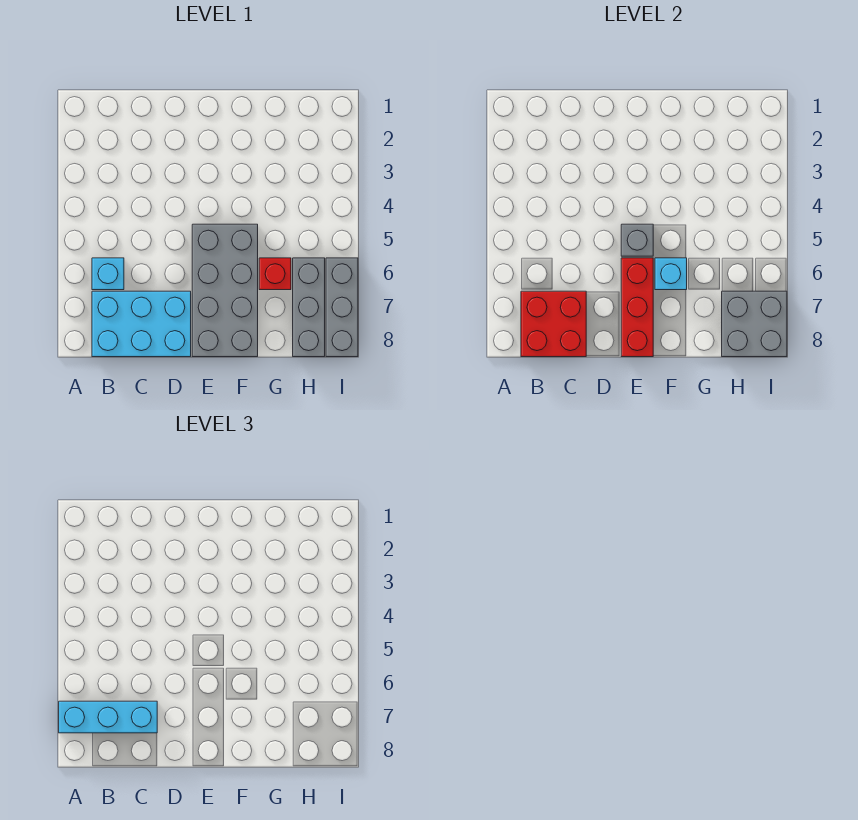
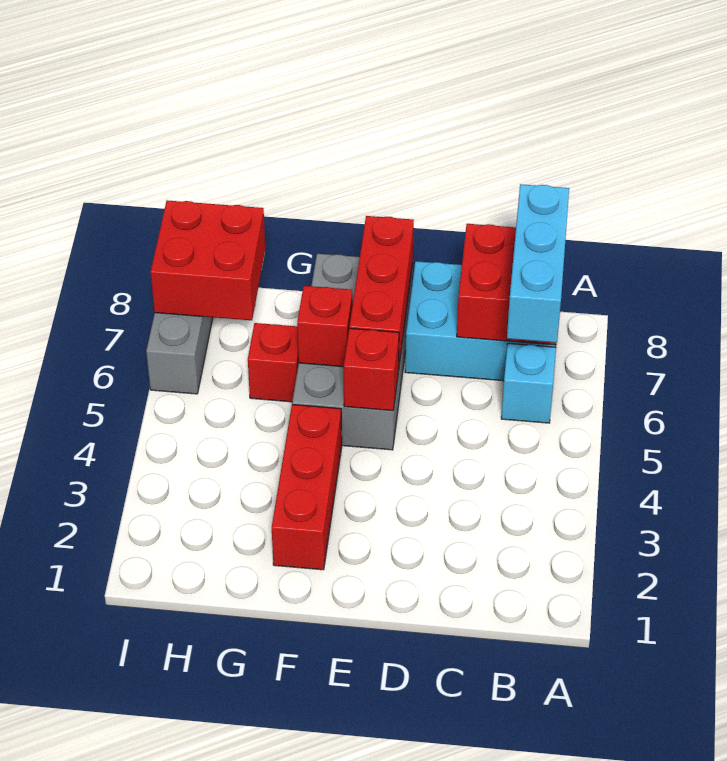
cyan 1x3 brick [59,701,157,733] -> cyan 1x3 brick turned to [507,184,569,343]
grey 1x1 brick [621,224,653,256] -> red 1x1 brick [344,328,399,411]
none -> red 1x3 brick [272,405,342,570]
cyan 1x1 brick [655,258,687,290] -> red 1x1 brick [297,286,353,367]
grey 1x3 brick [293,258,325,357] -> none
grey 2x2 brick [722,291,787,357] -> red 2x2 brick [151,200,265,320]

